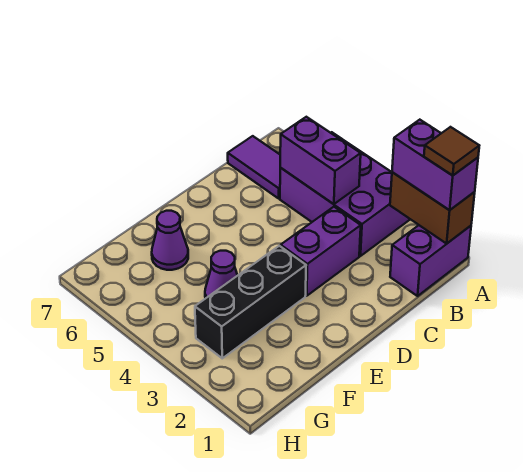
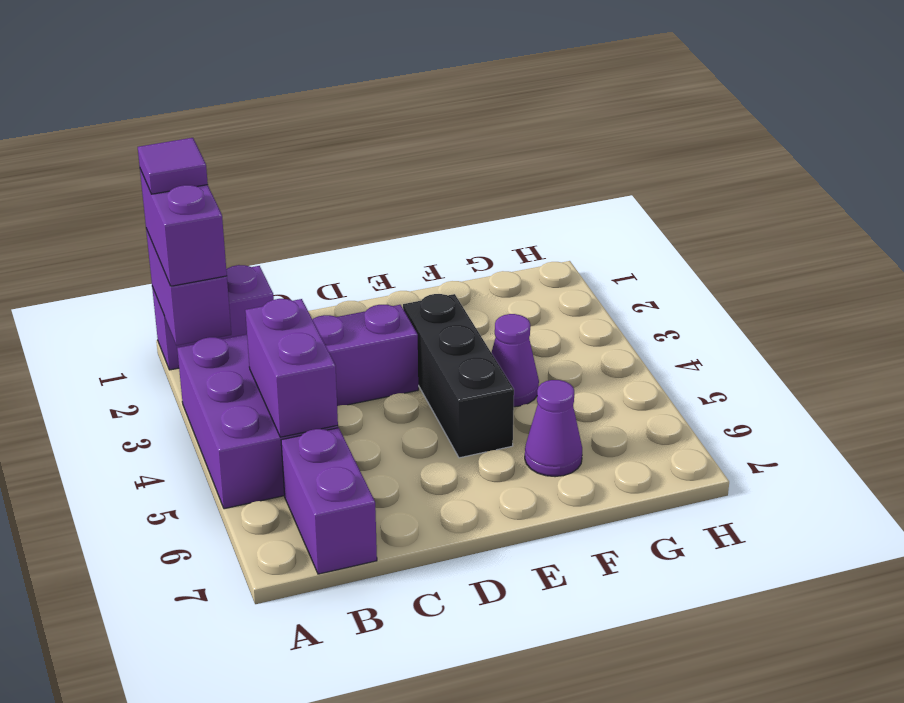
brown 1x2 brick [390,172,475,244] -> purple 1x2 brick [146,229,231,345]
brown 1x1 tile [424,127,479,175] -> purple 1x1 tile [138,138,208,194]
purple 1x2 tile [228,136,280,198] -> purple 1x2 brick [281,428,377,574]
black 1x3 brick [195,246,306,358] -> black 1x3 brick turned to [403,294,514,458]

